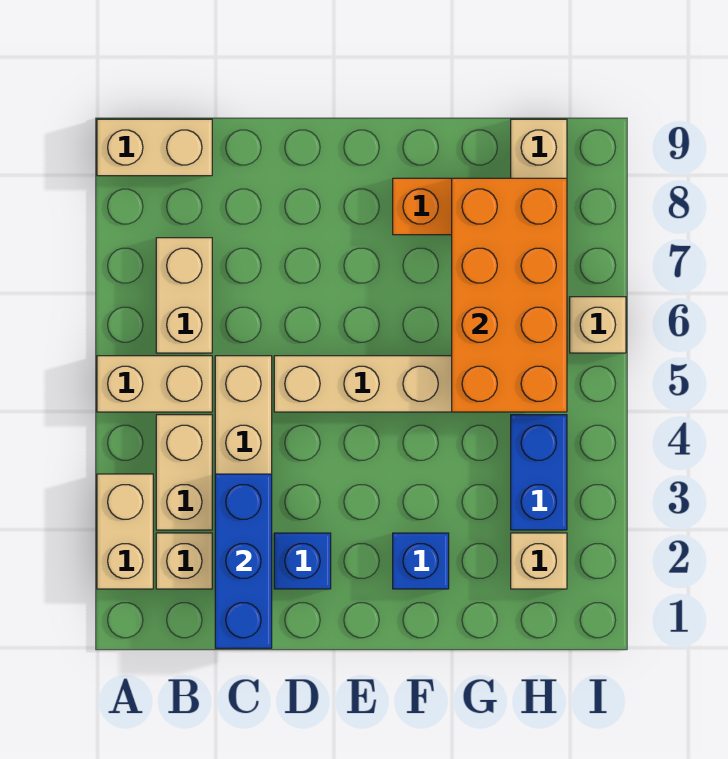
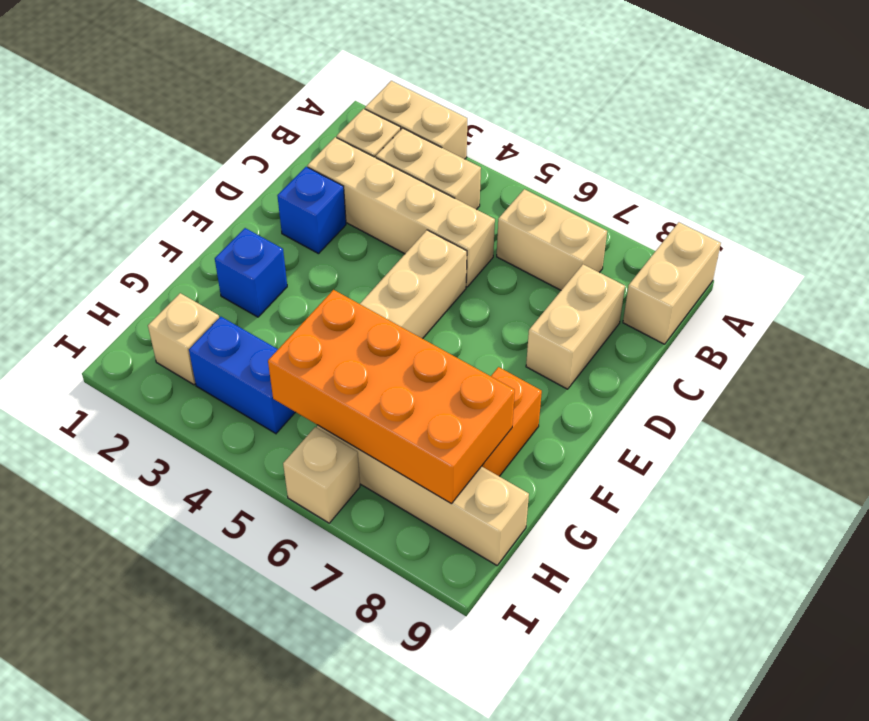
tan 1x2 brick [97,356,212,412] -> tan 1x2 brick moved to [526,264,625,389]
blue 1x3 brick [215,474,272,648] -> none

